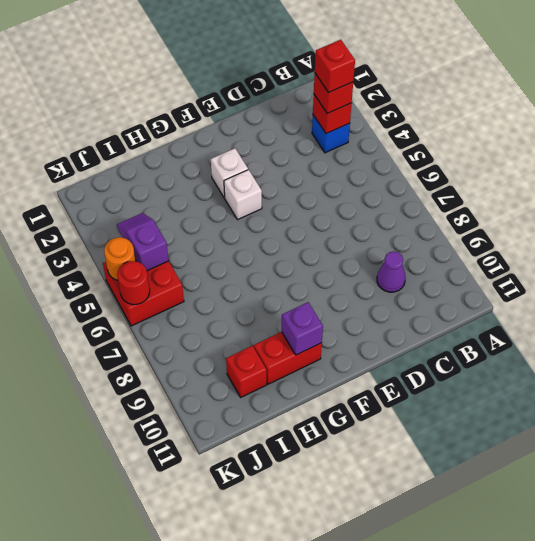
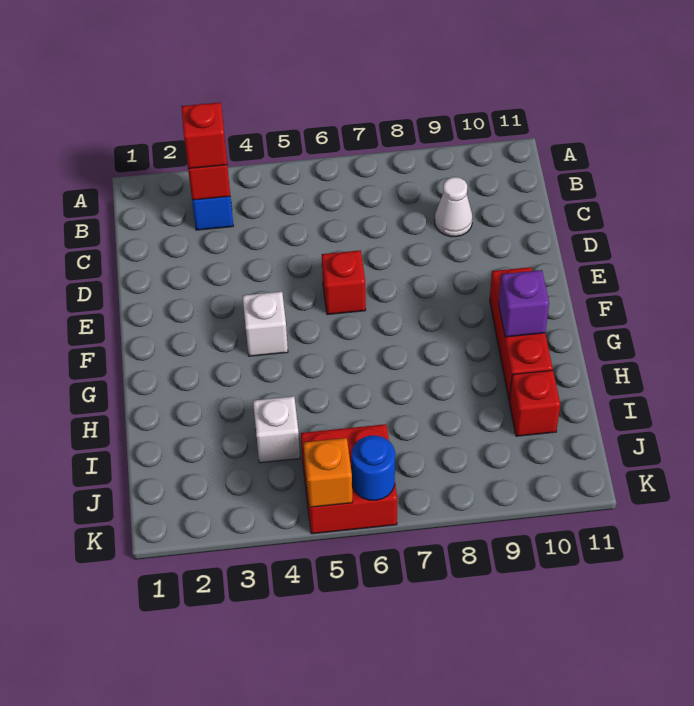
red 1x1 brick [315,40,355,93] -> red 1x1 brick moved to [322,250,366,315]
purple 1x1 cone [377,251,406,292] -> white 1x1 cone [435,177,472,237]
white 1x1 brick [211,148,248,198] -> white 1x1 brick moved to [253,396,300,463]
red 1x2 brick [254,332,322,384] -> red 1x3 brick [490,267,553,400]
purple 1x2 slope [117,213,169,271] -> none
orange 1x1 round brick [104,237,136,280] -> orange 1x1 brick [304,438,352,507]
red 1x1 round brick [117,261,150,305] -> blue 1x1 round brick [352,436,395,500]

